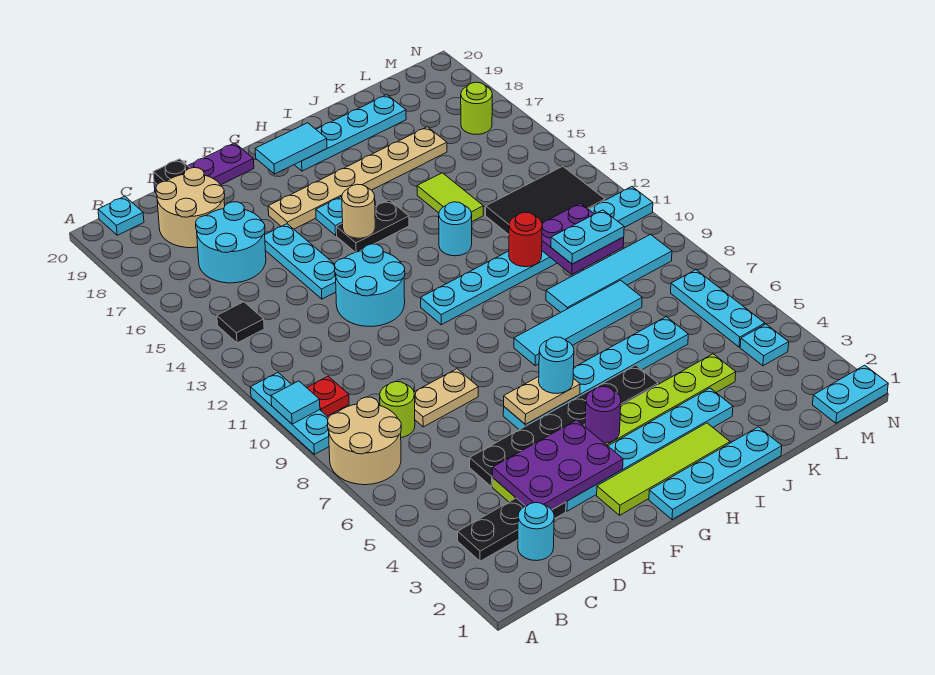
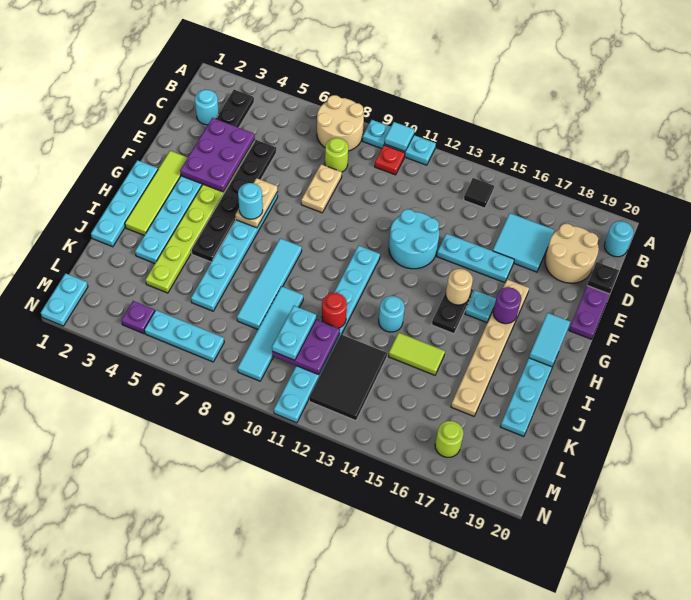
cyan 1x1 plate [98,196,144,235] -> cyan 1x1 round brick [604,221,634,257]
cyan 2x2 round brick [196,202,266,283] -> cyan 2x2 tile [493,213,554,272]
purple 1x1 round brick [585,387,621,443] -> purple 1x1 round brick moved to [493,287,521,324]
cyan 1x1 plate [740,324,789,366] -> purple 1x1 plate [121,301,155,334]

